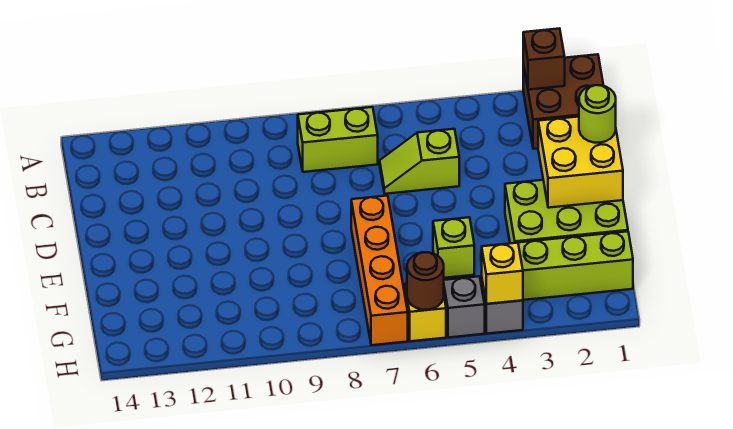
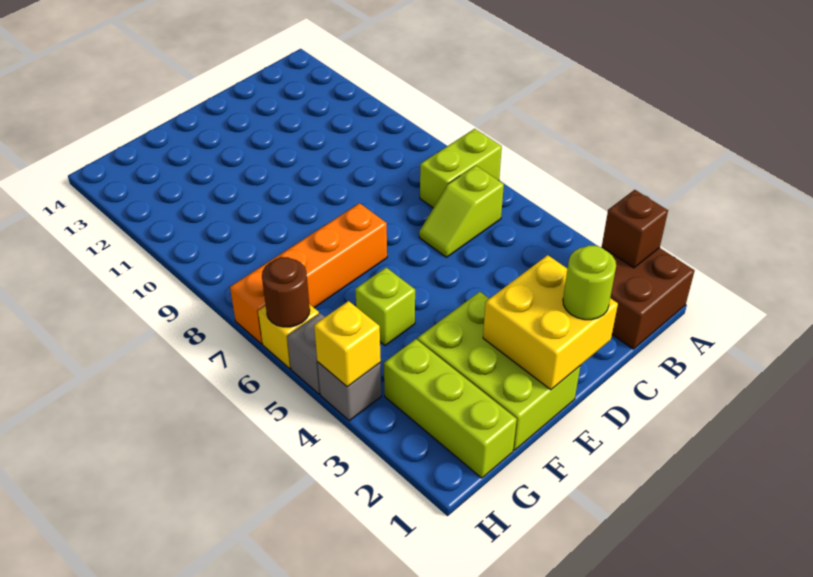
lime 1x2 brick [298,107,378,172] -> lime 1x2 brick turned to [420,129,502,208]
lime 1x2 slope [380,129,459,194] -> lime 1x2 slope turned to [419,166,504,257]

